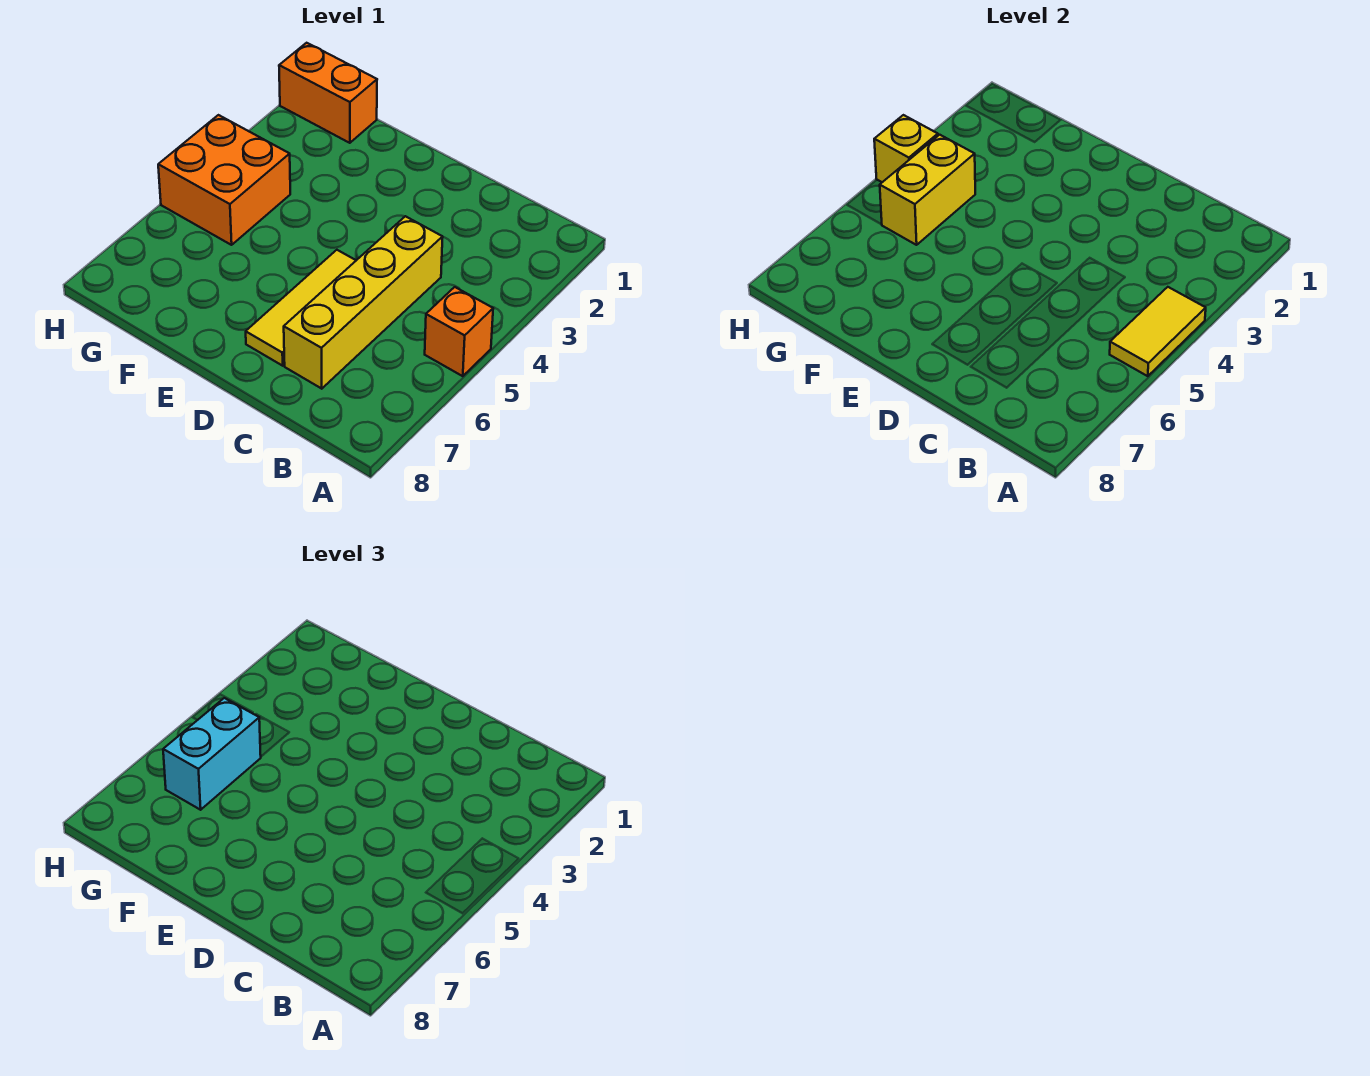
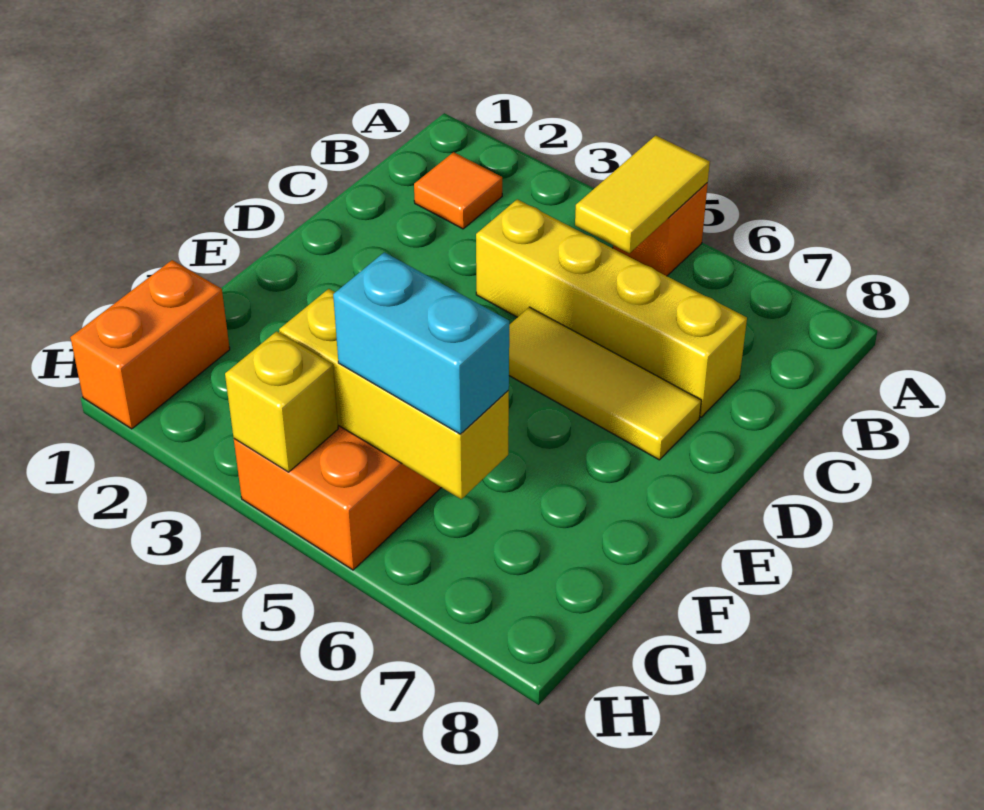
yellow 1x2 tile [1110,287,1206,376] -> yellow 1x2 tile turned to [575,135,710,253]
none -> orange 1x1 tile [414,152,502,229]
yellow 1x2 brick [880,135,975,245] -> yellow 1x3 brick [279,289,509,499]

